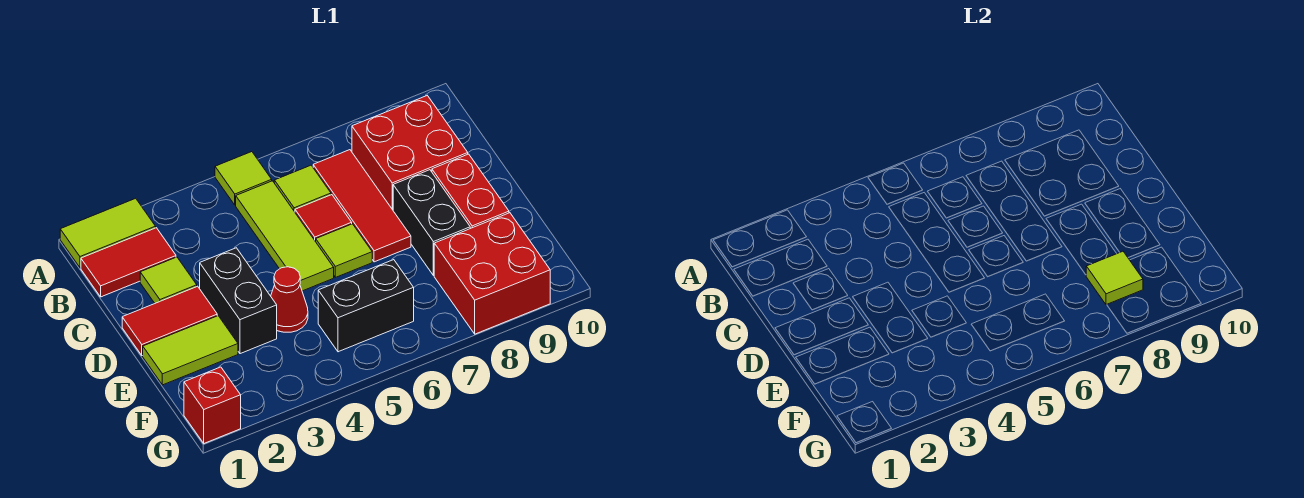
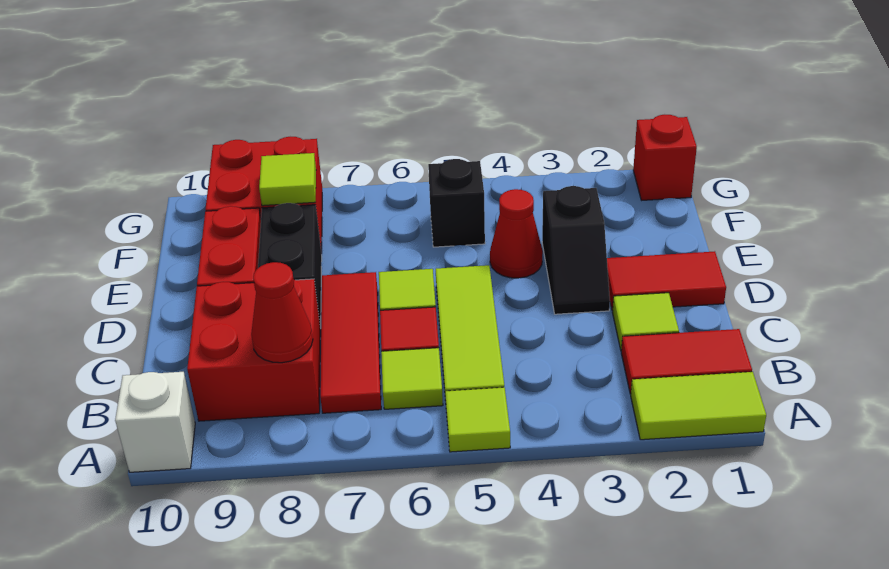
none -> white 1x1 brick [115,372,195,472]
none -> red 1x1 cone [251,262,313,363]
black 1x2 brick [200,248,277,354] -> black 1x2 slope [542,186,610,314]
lime 1x2 tile [143,316,238,385] -> none
black 1x2 brick [318,260,414,352] -> black 1x1 brick [428,159,485,247]

